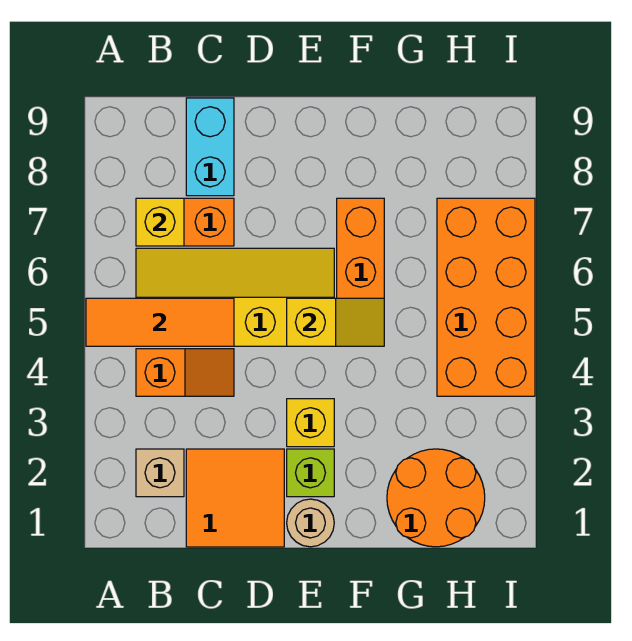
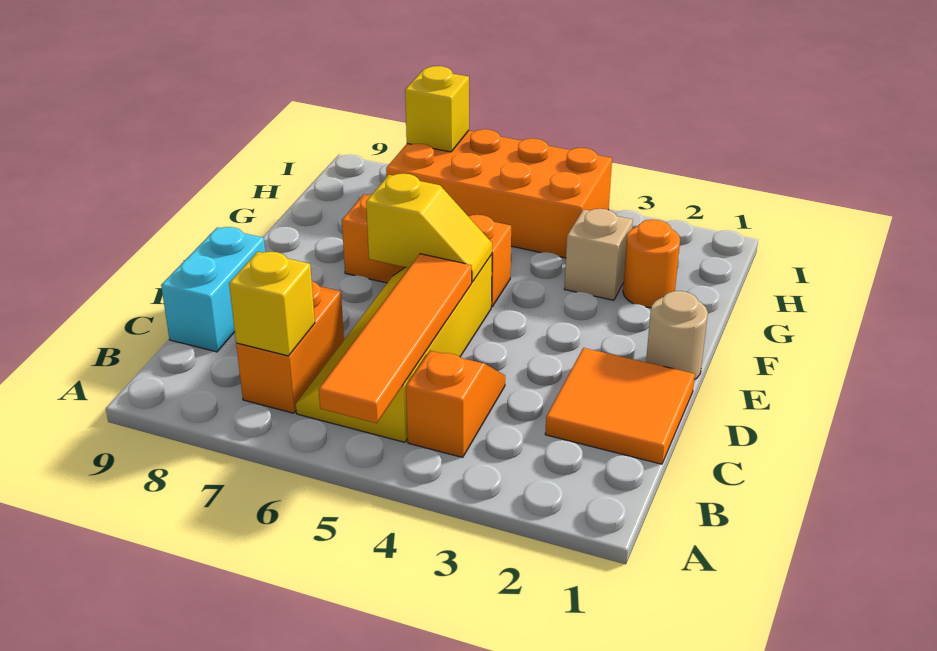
orange 1x3 tile [86,298,234,346] -> orange 1x4 tile [319,254,472,423]
tan 1x1 brick [136,449,184,497] -> tan 1x1 brick moved to [565,209,633,300]
cyan 1x2 brick [186,98,234,196] -> cyan 1x2 brick turned to [161,227,265,352]
lime 1x1 brick [287,449,334,497] -> none
yellow 1x1 brick [287,399,334,447] -> yellow 1x1 brick moved to [405,66,469,152]
yellow 1x2 slope [287,298,384,346] -> yellow 1x2 slope turned to [366,174,492,282]
orange 2x2 round brick [387,449,485,547] -> orange 1x1 round brick [623,219,680,308]

